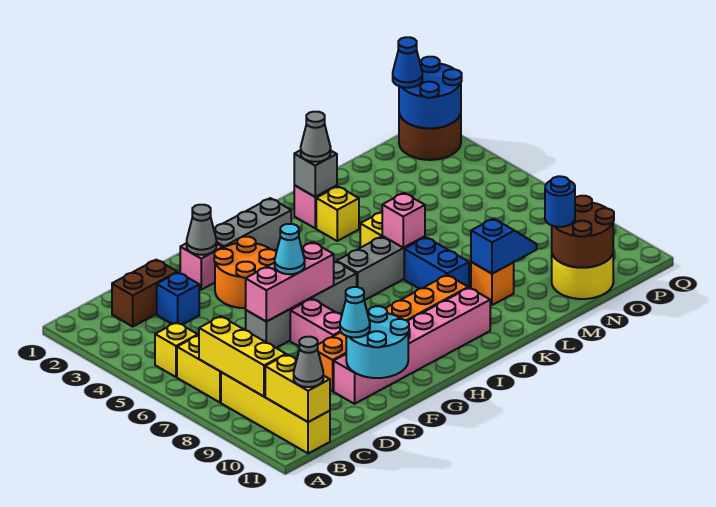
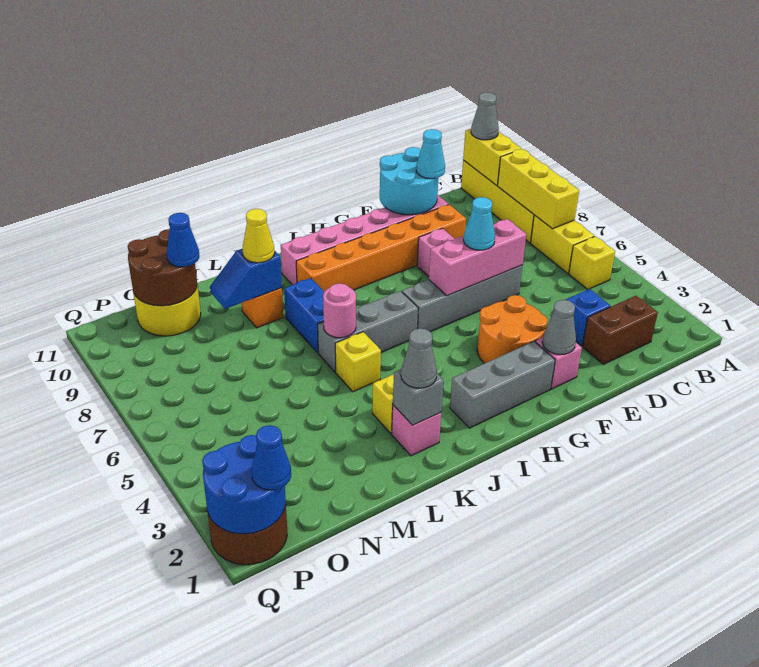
pink 1x1 brick [382,193,425,248] -> pink 1x1 round brick [323,283,356,338]
none -> yellow 1x1 cone [243,209,275,263]
blue 1x1 round brick [545,176,575,227] -> blue 1x1 cone [167,213,199,267]

